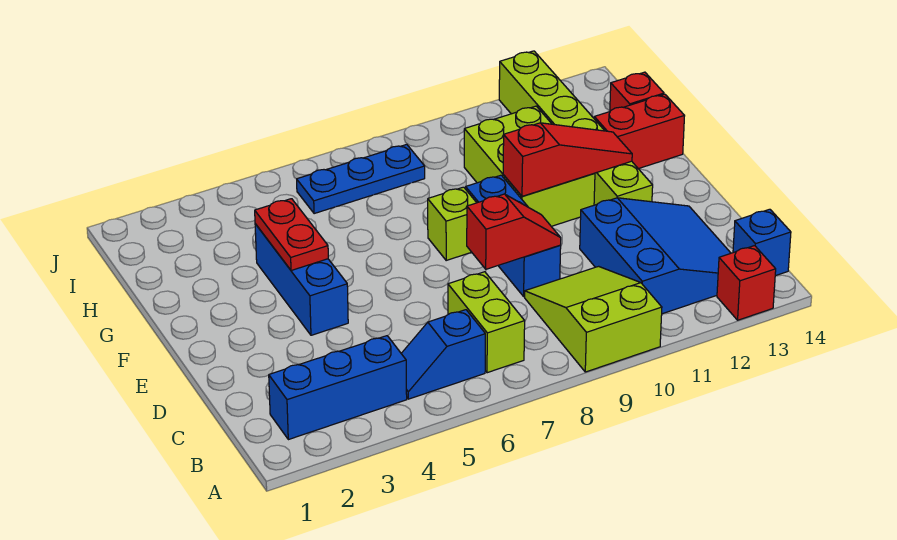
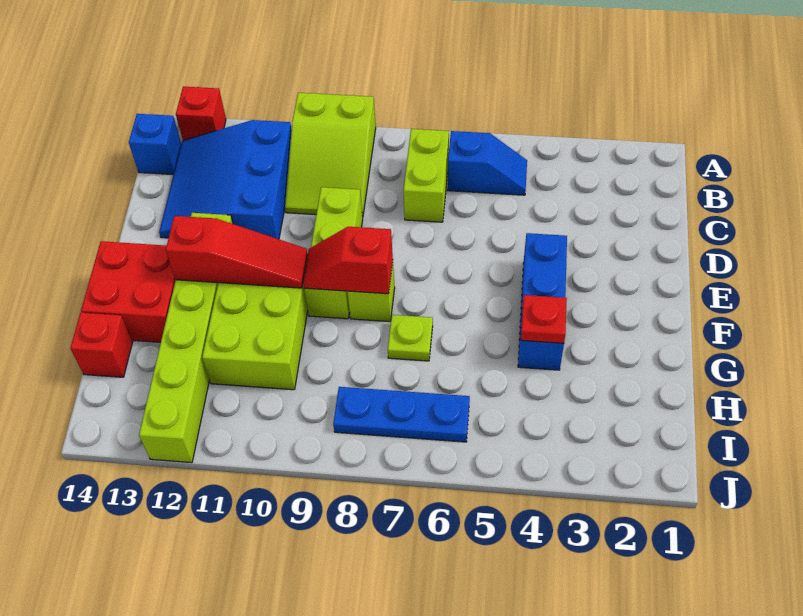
blue 1x3 brick [269,336,407,440] -> none
red 1x2 slope [467,194,561,269] -> red 1x2 slope moved to [303,227,393,294]
blue 1x3 brick [466,175,561,297] -> lime 1x3 brick [304,187,363,319]
red 1x2 plate [255,199,328,271] -> red 1x1 plate [521,295,567,343]
red 1x3 slope [503,123,632,196] -> red 1x3 slope turned to [166,216,308,288]
none -> lime 1x1 plate [388,315,433,361]
red 1x2 brick [594,94,684,169] -> red 2x2 brick [81,241,176,342]

